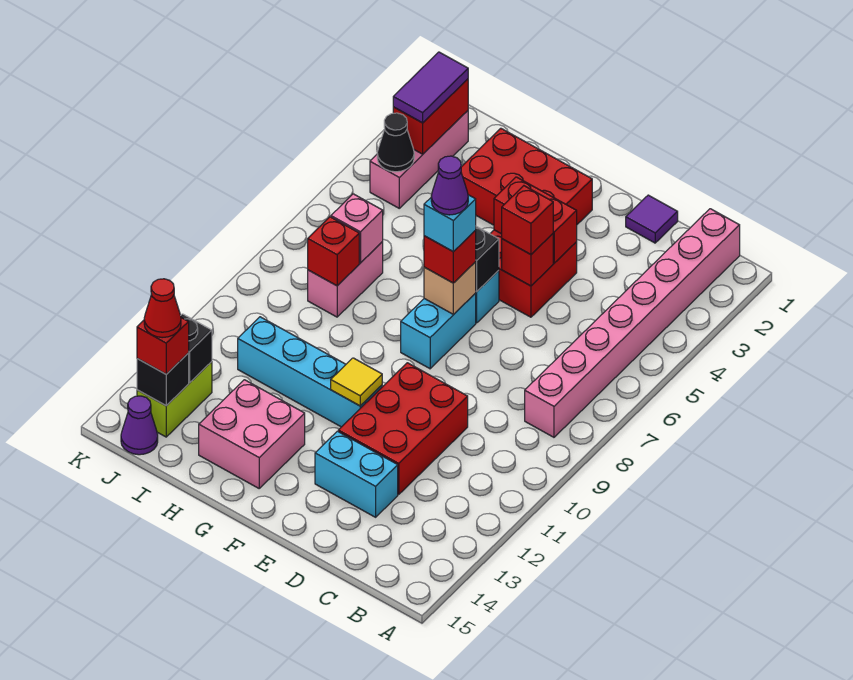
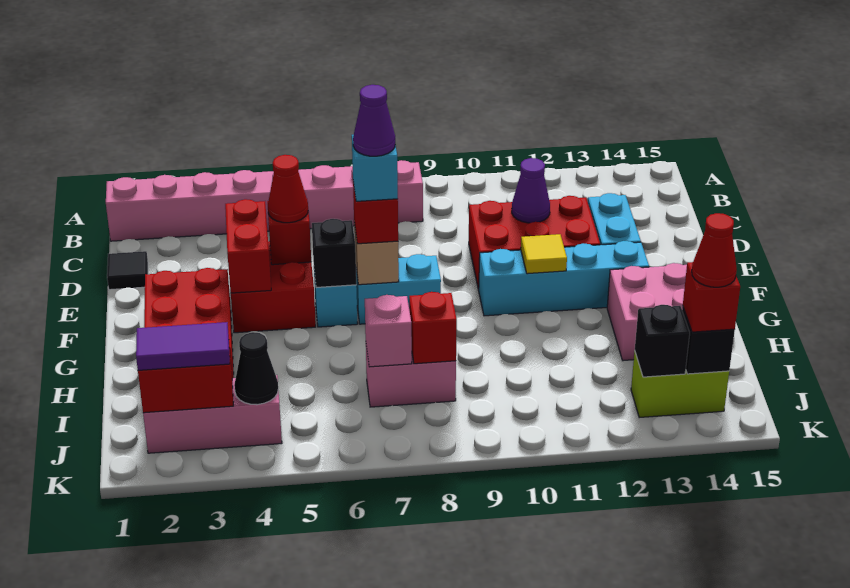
purple 1x1 tile [626,195,678,243] -> black 1x1 tile [107,251,148,290]
red 1x1 brick [502,186,553,254] -> red 1x1 cone [268,155,308,223]
cyan 1x4 brick [238,317,382,427] -> cyan 1x4 brick turned to [478,241,649,316]
purple 1x1 cone [121,396,158,455] -> purple 1x1 cone moved to [512,158,550,223]

